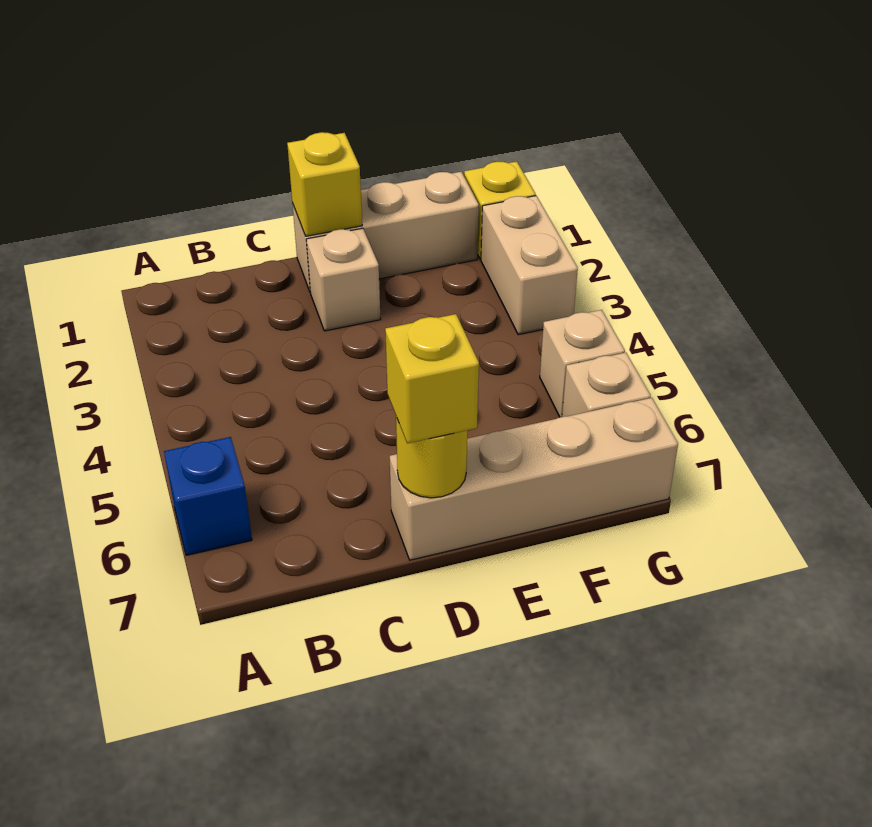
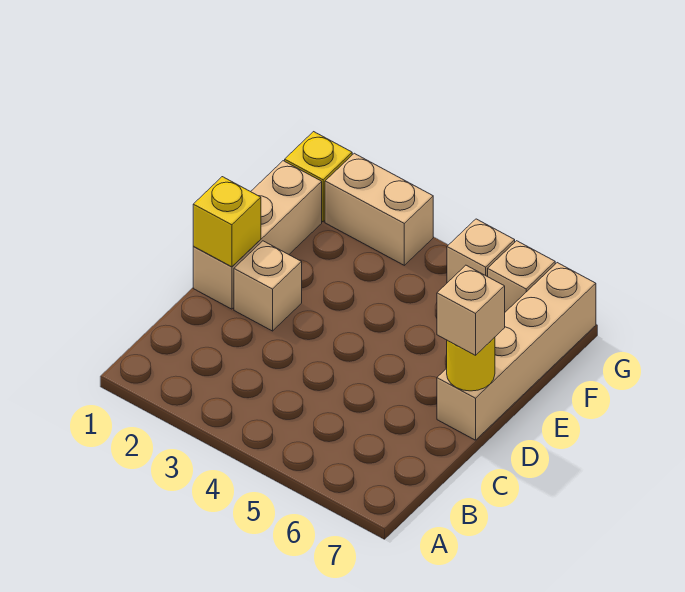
blue 1x1 brick [164,437,252,555] -> none
yellow 1x1 brick [385,314,479,443] -> tan 1x1 brick [437,265,505,355]

